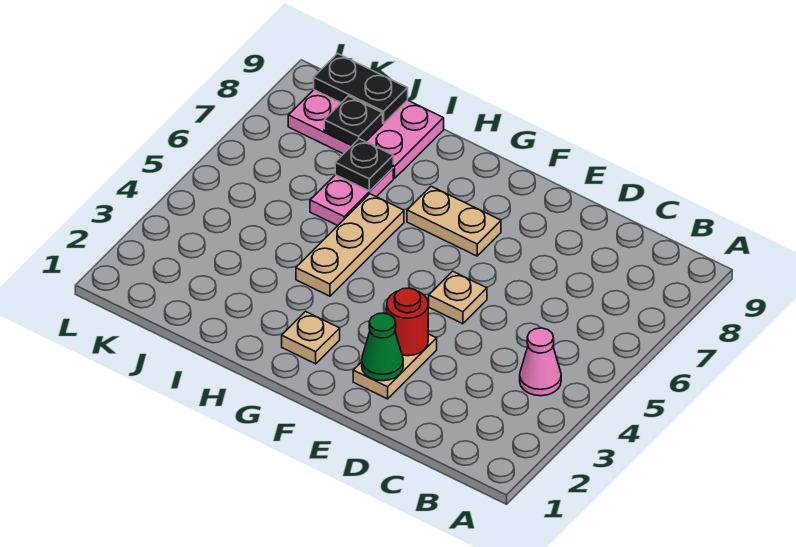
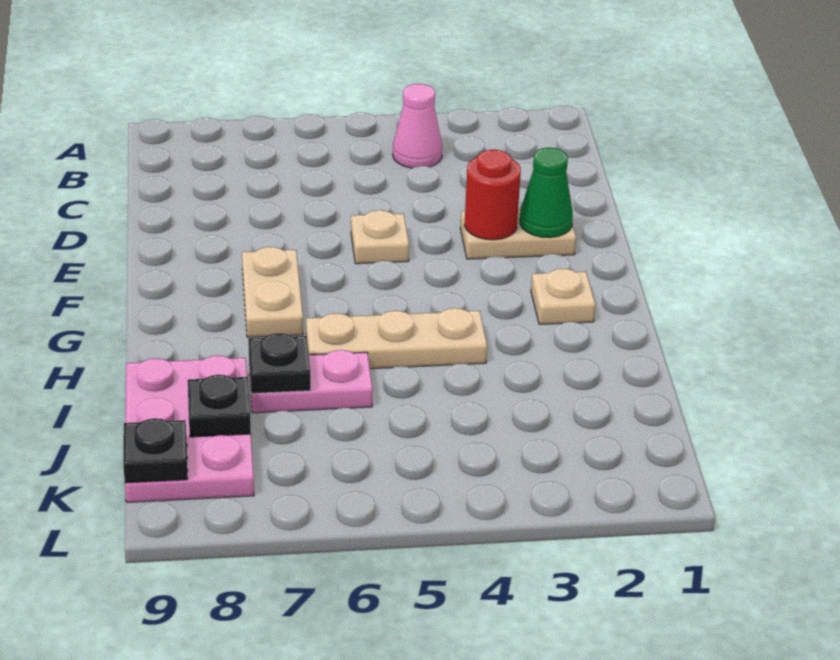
black 1x2 plate [314,54,408,123] -> black 1x1 plate [123,418,188,483]

